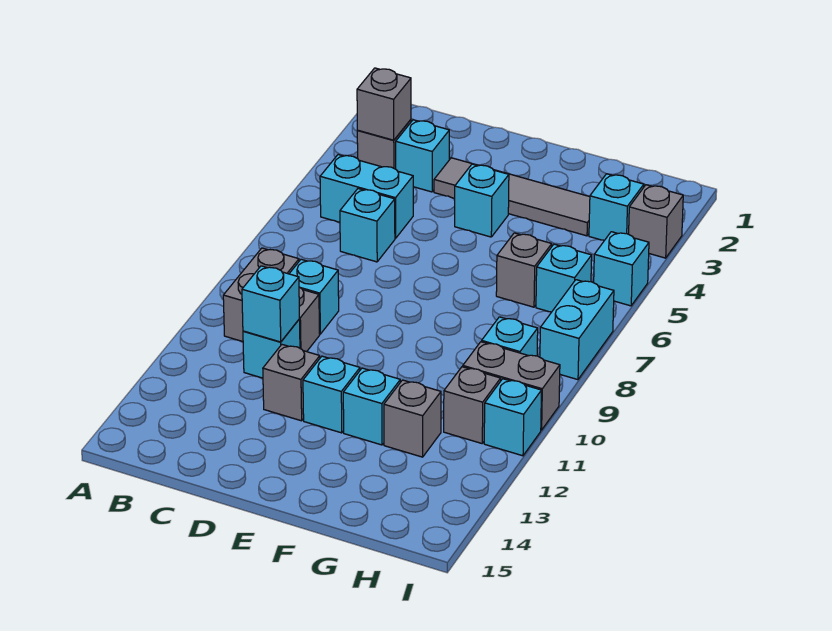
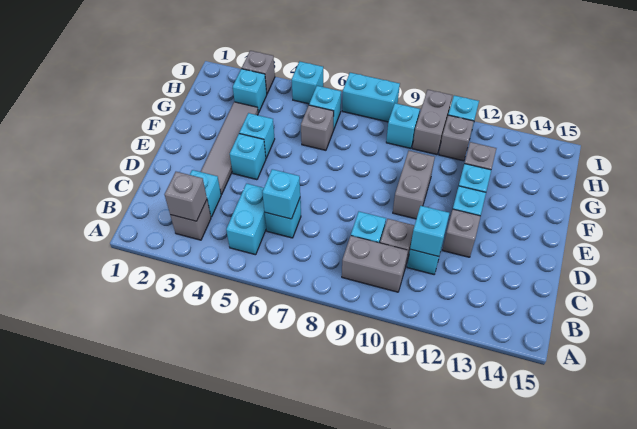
none -> cyan 1x1 brick [262,169,300,219]
none -> grey 1x2 brick [393,151,435,219]
none -> cyan 1x1 brick [239,113,275,158]

